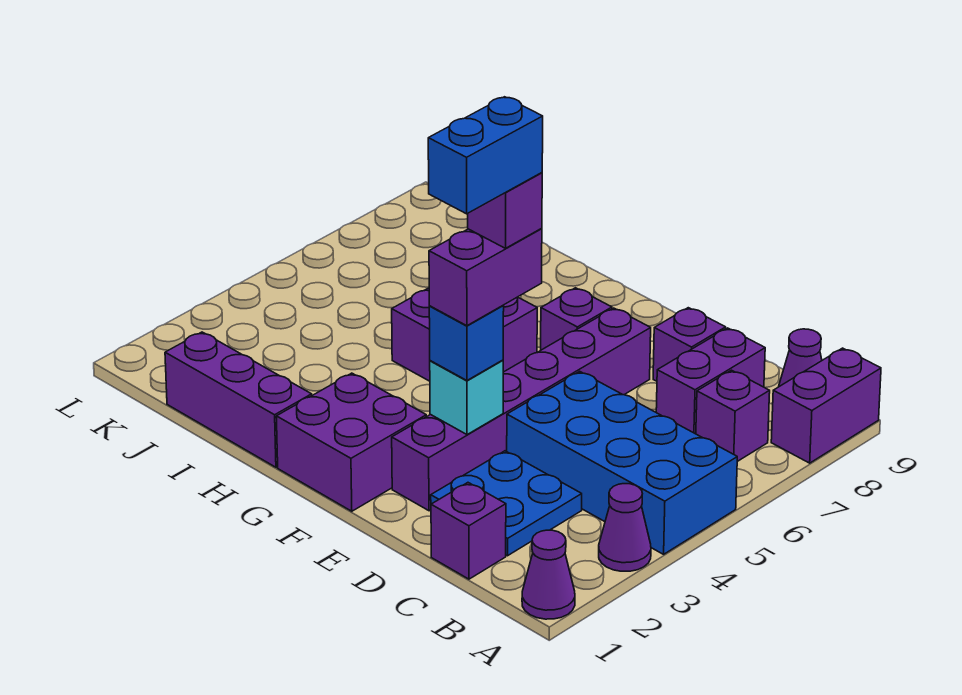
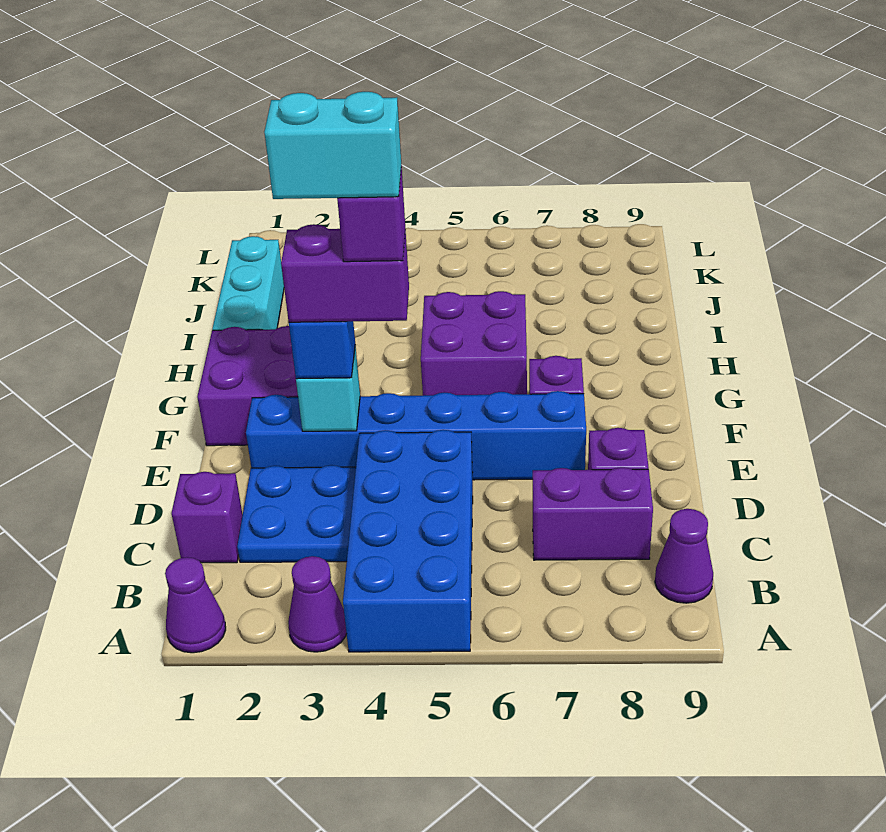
purple 1x2 brick [771,348,881,463] -> none
purple 1x1 brick [696,370,770,462] -> none
purple 1x6 brick [392,308,651,511] -> blue 1x6 brick [246,391,586,480]
blue 1x2 brick [428,97,543,214] -> cyan 1x2 brick [264,92,401,199]
purple 1x3 brick [165,332,312,467] -> cyan 1x3 brick [213,236,284,330]

